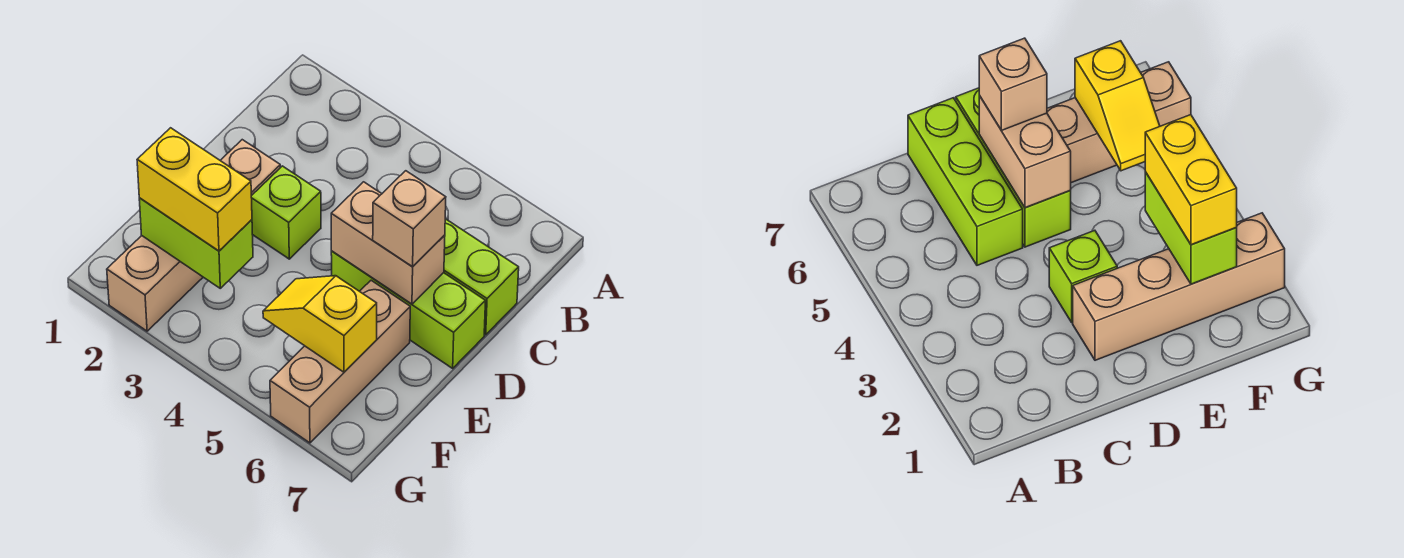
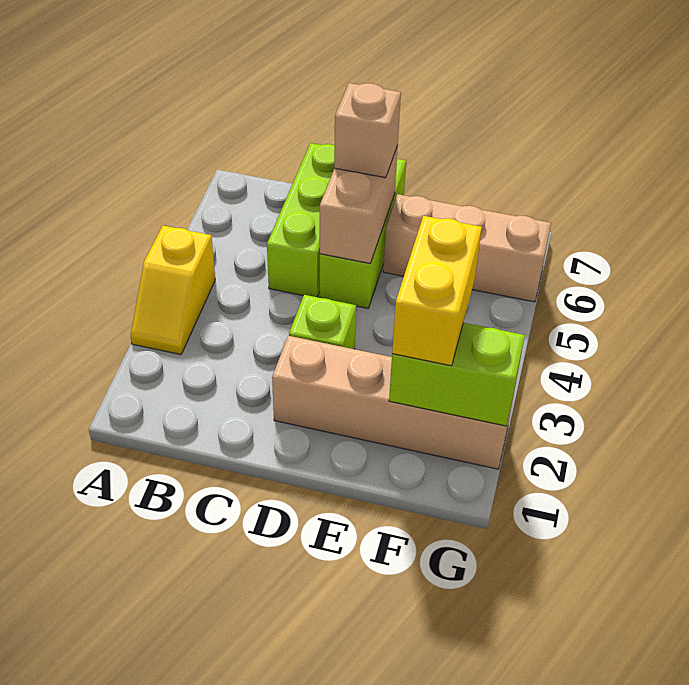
lime 1x2 brick [139,198,253,288] -> lime 1x2 brick turned to [389,323,525,426]
yellow 1x2 slope [263,276,377,372] -> yellow 1x2 slope moved to [131,226,215,355]

